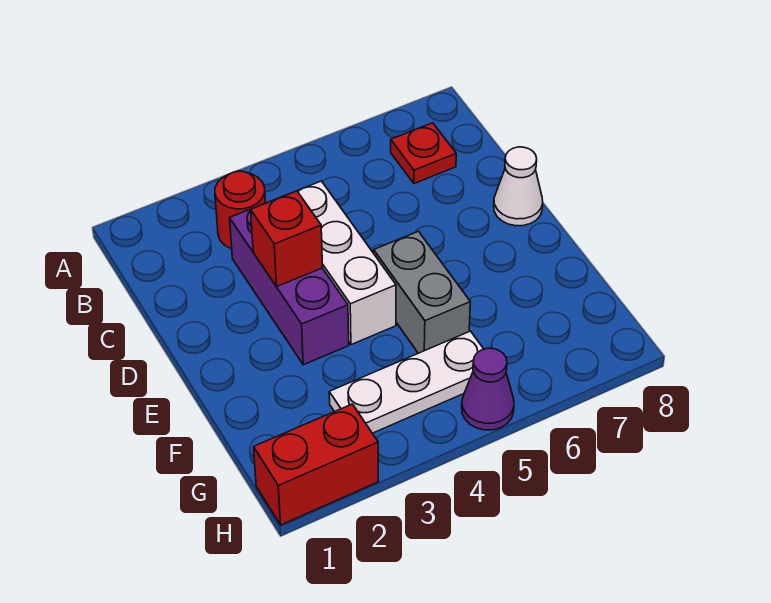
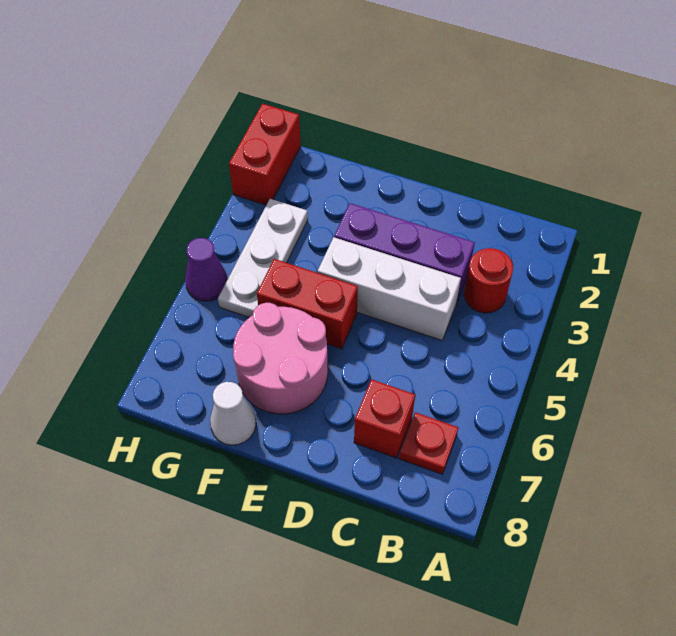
red 1x1 brick [251,191,323,286] -> red 1x1 brick moved to [354,379,415,458]
white 1x1 cone [494,147,543,226] -> white 1x1 cone moved to [210,382,256,445]
grey 1x2 brick [374,231,470,353] -> red 1x2 brick [257,259,358,349]
none -> pink 2x2 round brick [233,303,328,414]

